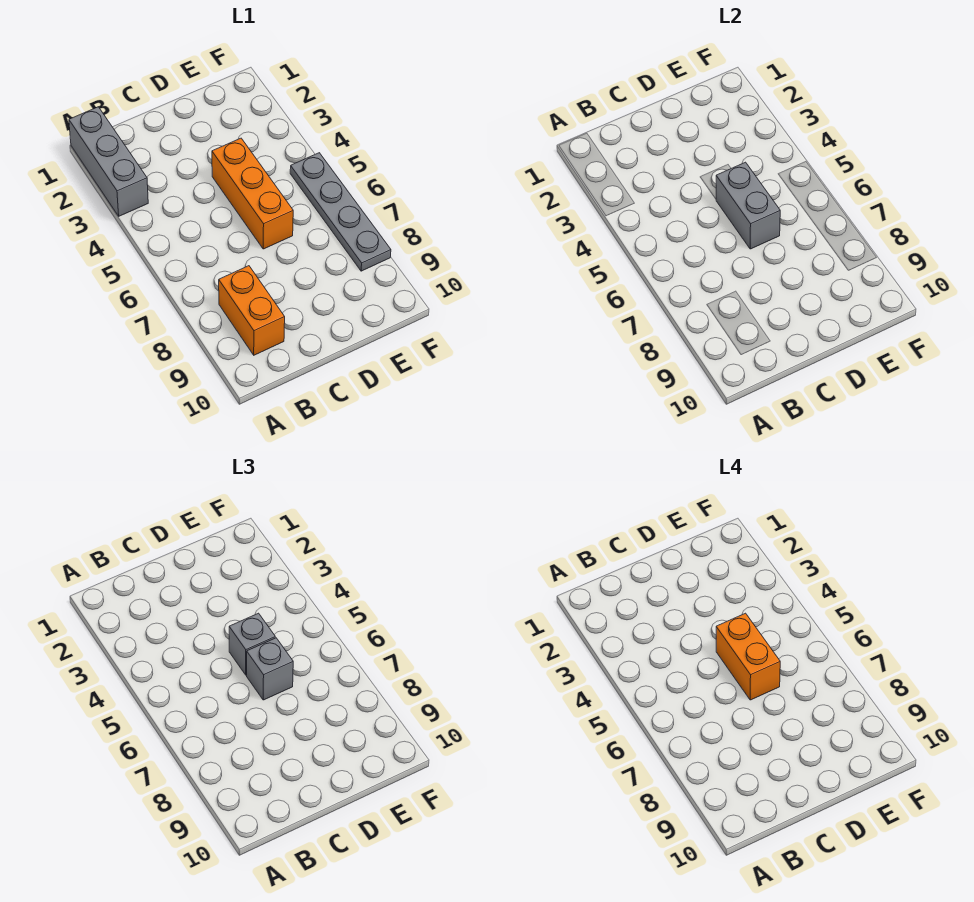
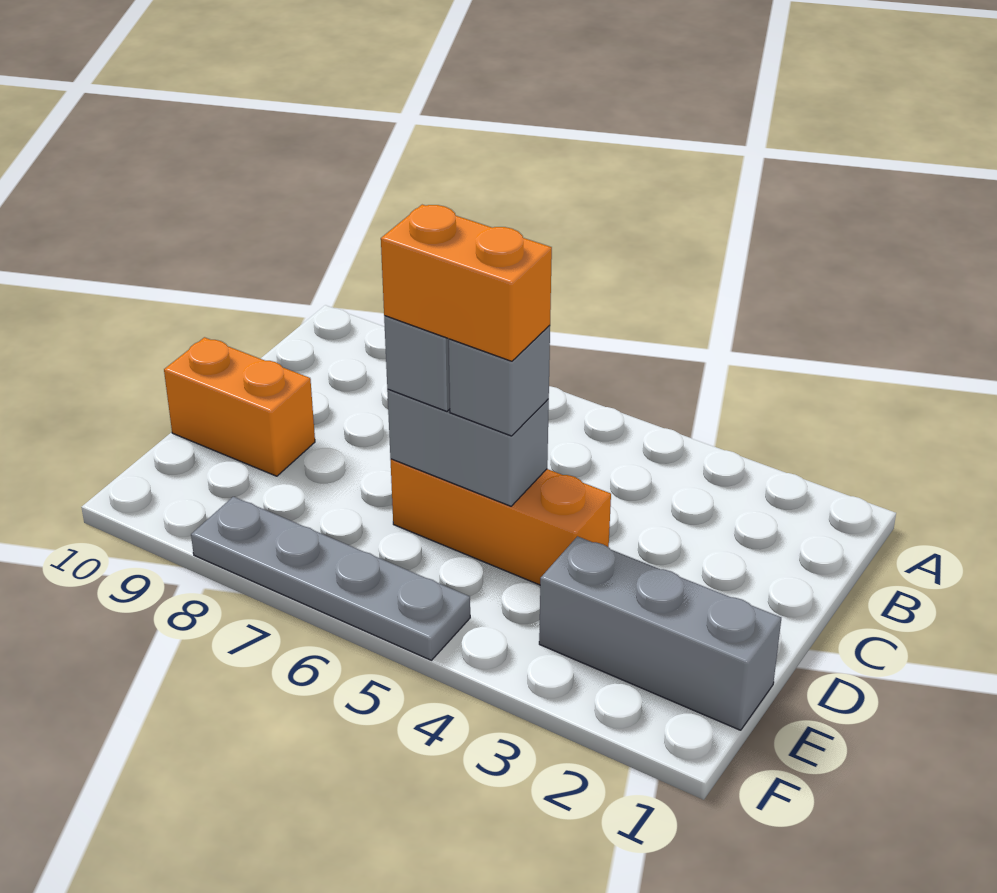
grey 1x3 brick [69,107,148,216] -> grey 1x3 brick moved to [539,536,781,730]
orange 1x2 brick [219,266,285,355] -> orange 1x2 brick moved to [164,337,315,476]

